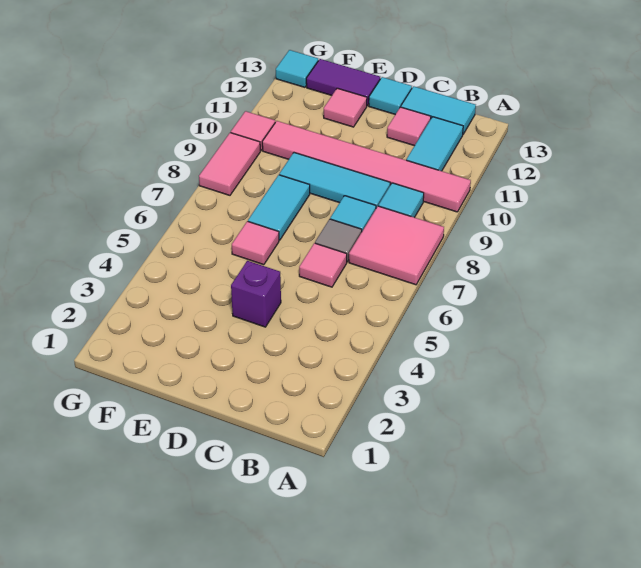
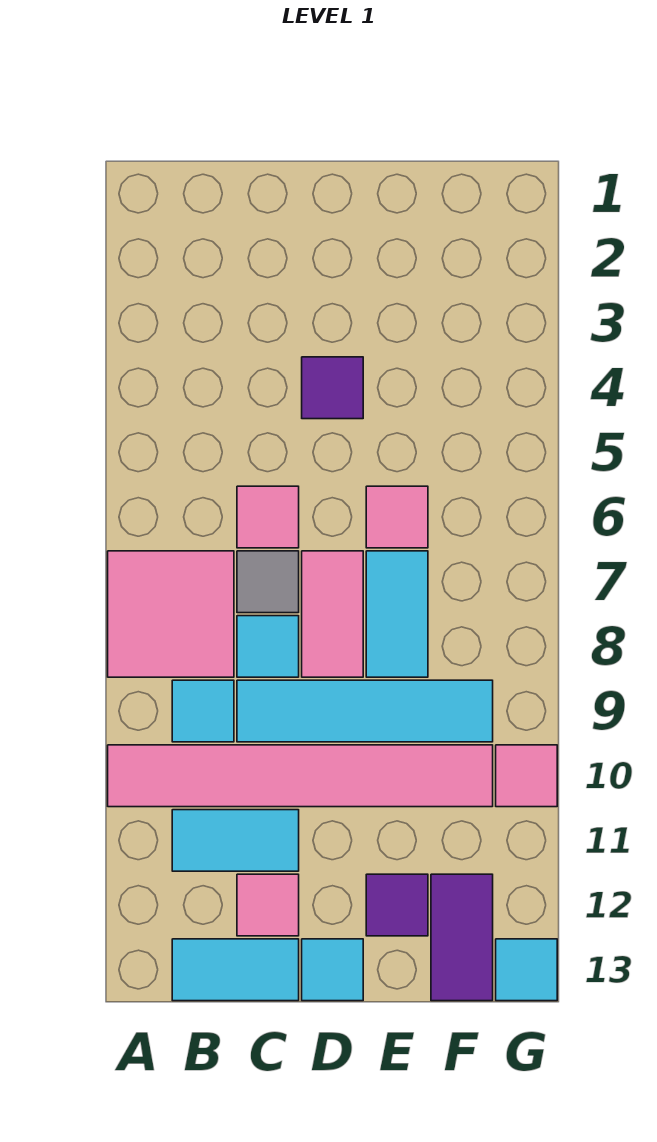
cyan 1x2 tile [406,117,463,171] -> cyan 1x2 tile turned to [172,810,299,871]
cyan 1x3 tile [279,153,390,208] -> cyan 1x4 tile [237,680,493,742]
purple 1x1 brick [231,261,281,327] -> purple 1x1 tile [302,357,363,419]
pink 1x1 tile [324,88,367,127] -> purple 1x1 tile [366,874,428,936]
purple 1x2 tile [306,59,380,106] -> purple 1x2 tile turned to [431,874,493,1001]
pink 1x2 tile [199,133,260,195] -> pink 1x2 tile moved to [302,551,363,677]

